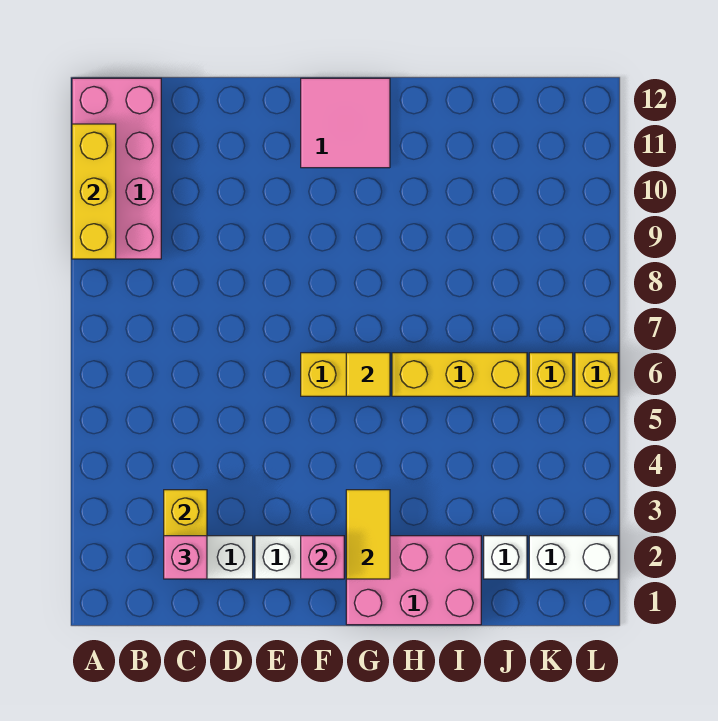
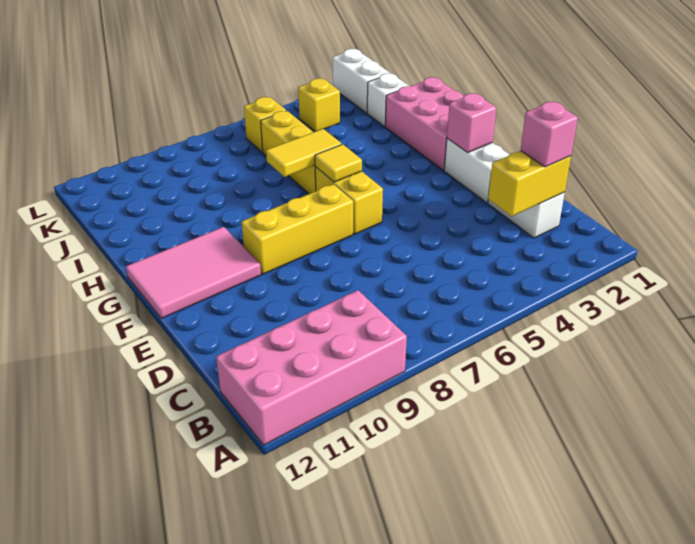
yellow 1x3 brick [72,124,116,259] -> yellow 1x3 brick moved to [242,184,353,274]
pink 2x2 tile [301,78,390,168] -> pink 2x3 tile [126,227,261,318]
yellow 1x2 tile [346,490,390,579] -> yellow 1x2 tile moved to [266,129,342,177]
yellow 1x1 brick [575,353,618,396] -> yellow 1x1 brick moved to [298,78,340,131]

